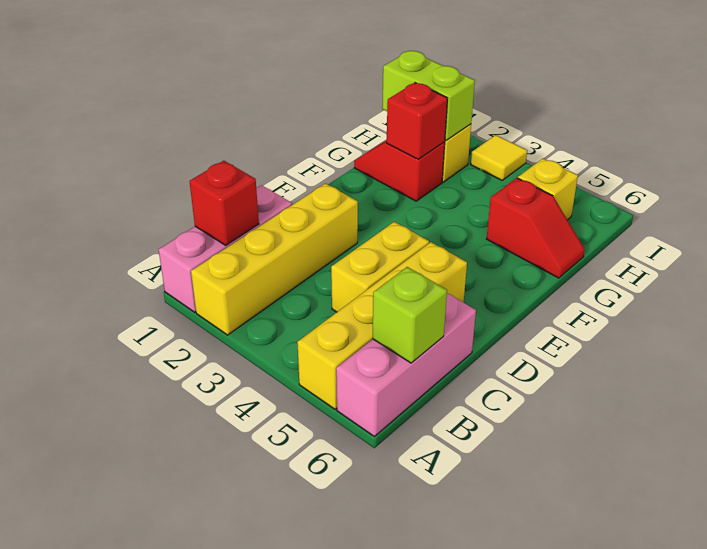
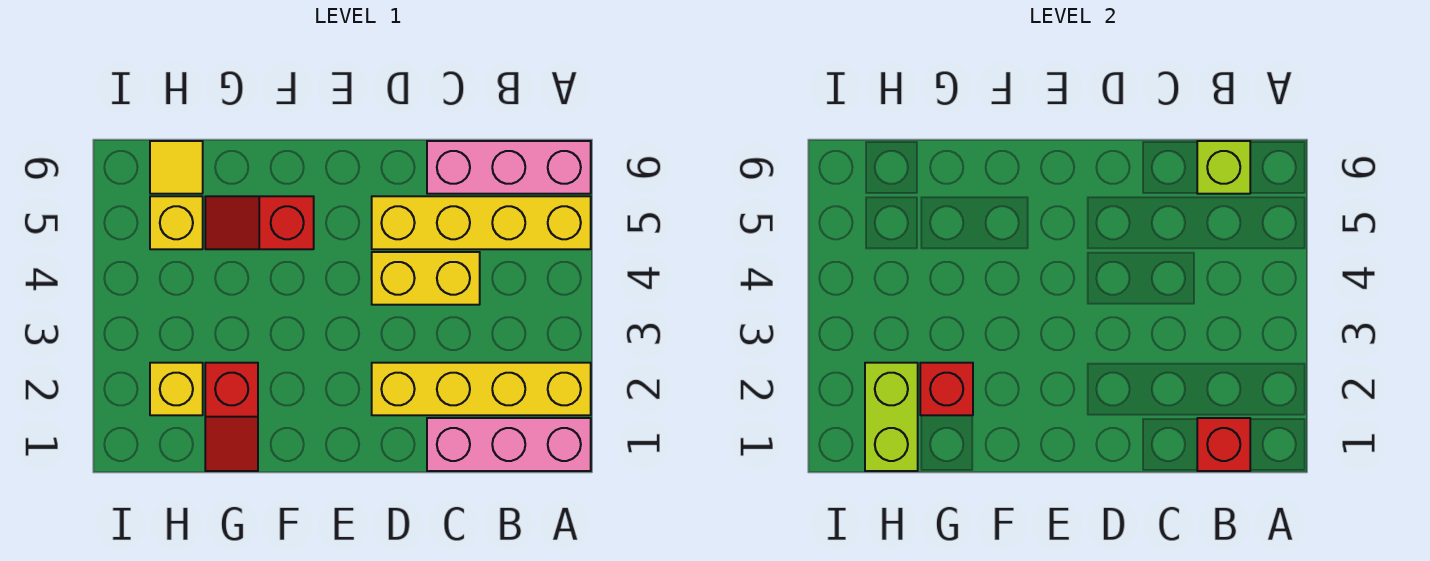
red 1x2 slope [487,178,585,278] -> red 1x2 slope turned to [205,196,314,249]
yellow 1x1 tile [471,135,527,180] -> yellow 1x1 tile moved to [150,141,203,194]

